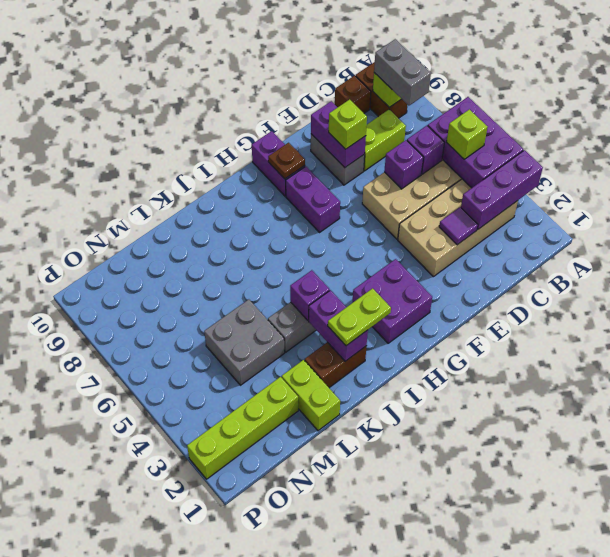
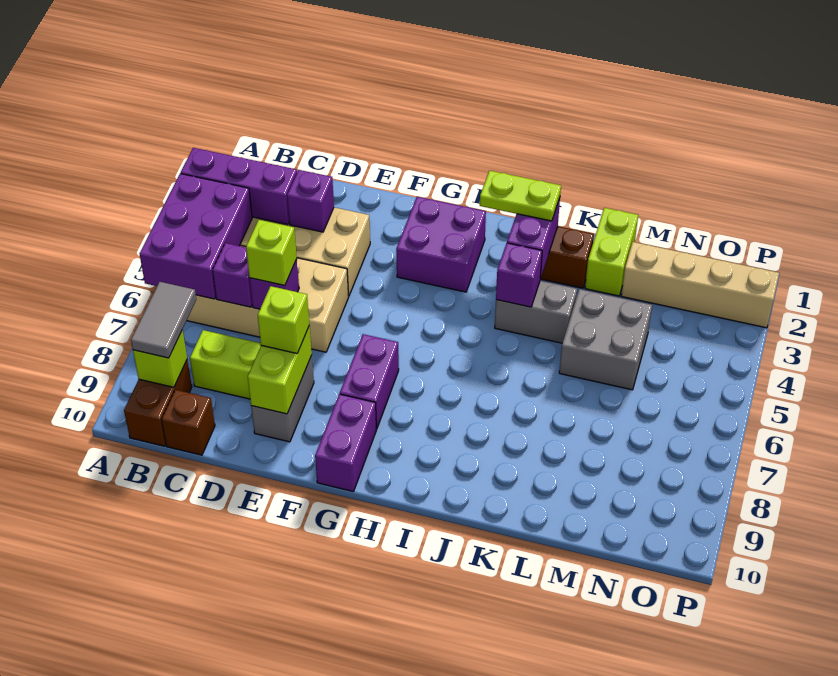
lime 1x1 brick [447,109,488,159] -> lime 1x1 brick moved to [246,220,297,286]
grey 1x2 brick [374,39,431,106] -> grey 1x2 tile [131,282,196,358]
purple 1x1 tile [439,207,478,245] -> purple 1x1 brick [287,170,334,232]
purple 1x2 brick [311,101,366,167] -> lime 1x2 brick [248,325,312,414]
brown 1x1 plate [268,143,305,179] -> none
lime 1x4 brick [187,377,298,479] -> tan 1x4 brick [621,242,779,328]

